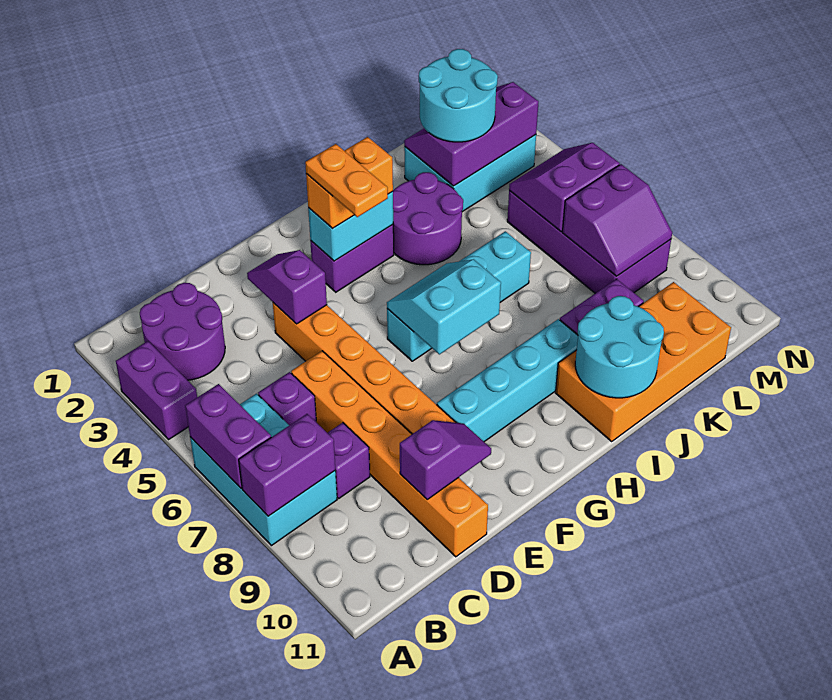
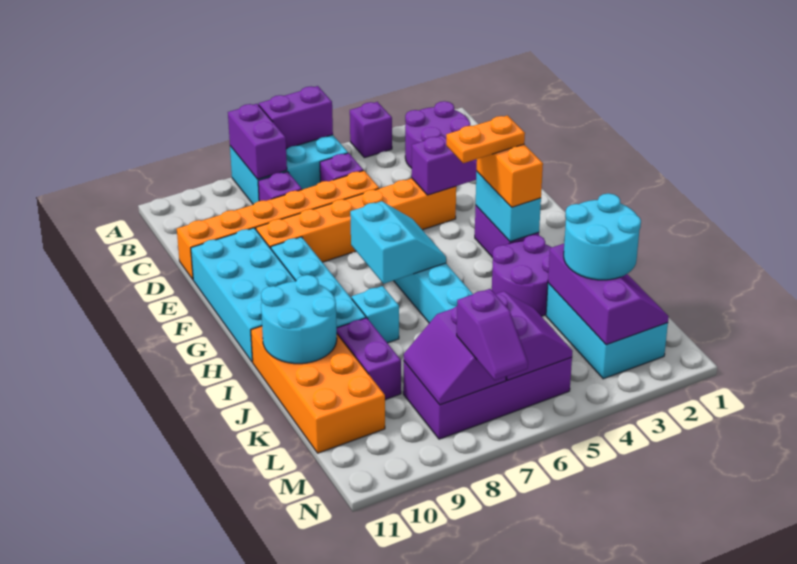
purple 1x2 brick [116,341,197,439] -> purple 1x1 brick [350,102,392,158]
purple 1x2 slope [400,420,491,499] -> purple 1x2 slope moved to [457,289,528,380]
none -> cyan 2x4 brick [191,228,296,362]
none -> cyan 1x1 brick [352,286,399,343]

